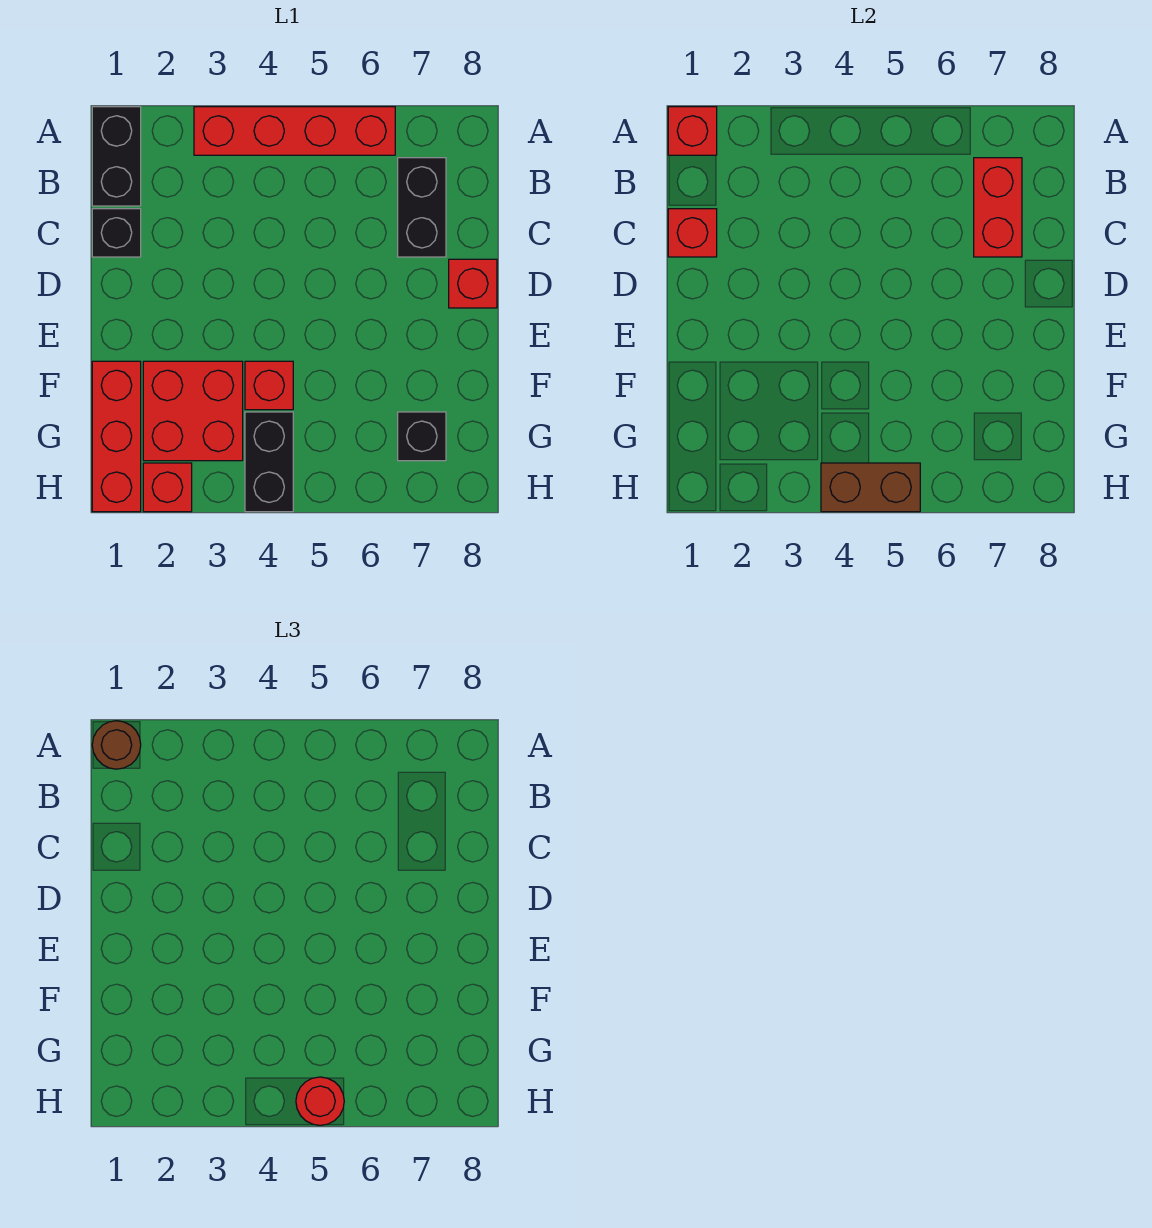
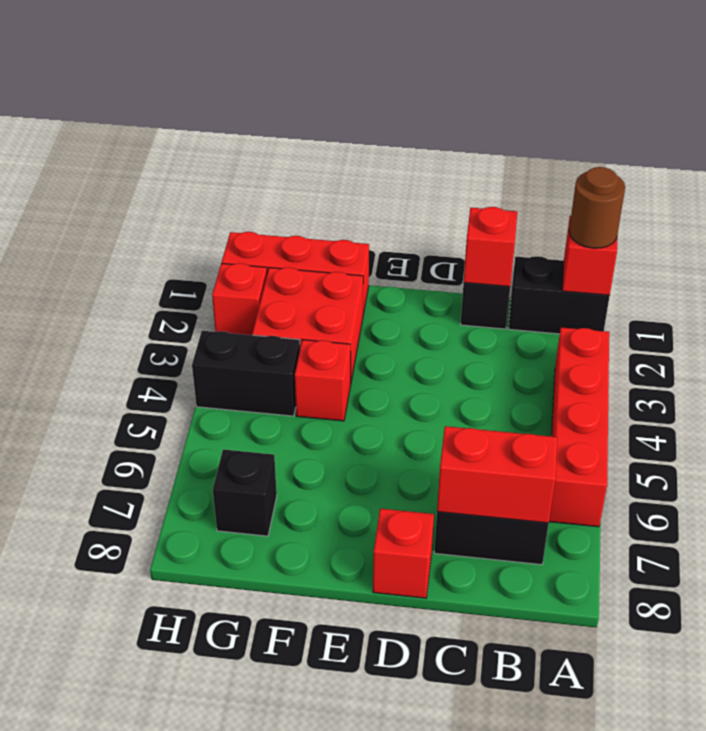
brown 1x2 brick [821,463,920,512] -> none
red 1x1 round brick [296,1077,344,1125] -> none

